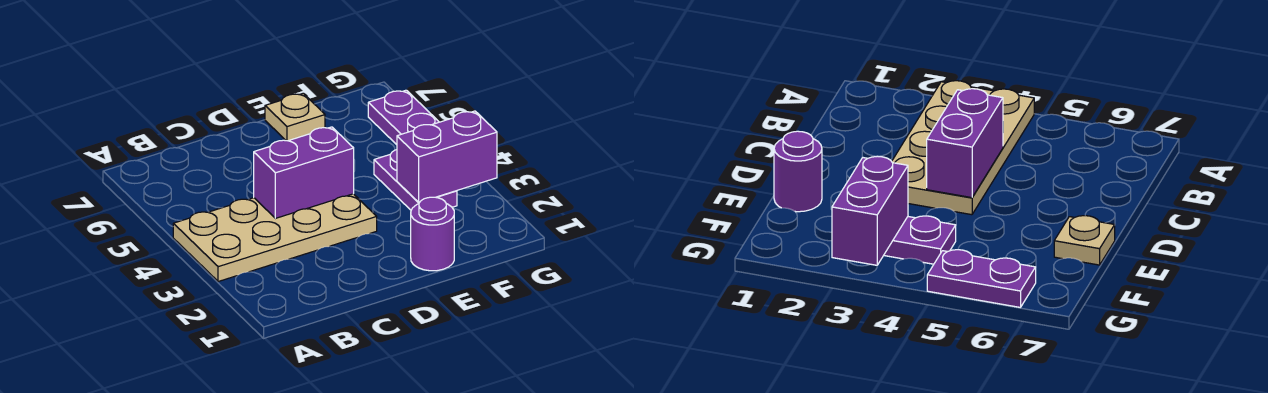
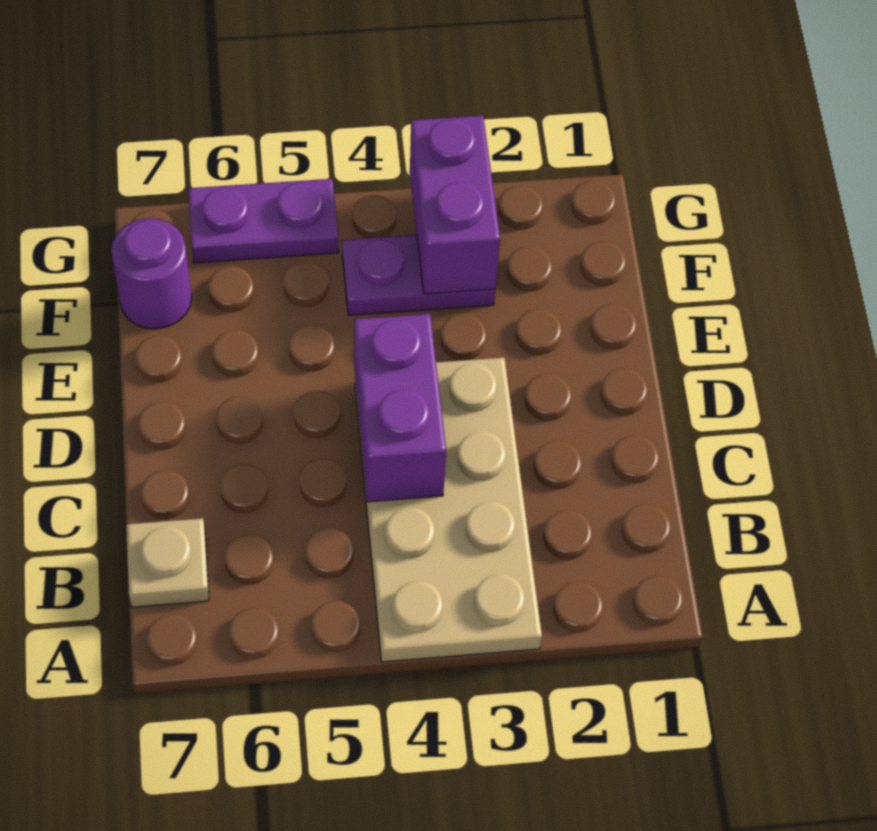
purple 1x1 round brick [411,197,454,271] -> purple 1x1 round brick moved to [111,218,192,329]
tan 1x1 plate [265,93,325,141] -> tan 1x1 plate moved to [126,518,209,607]

